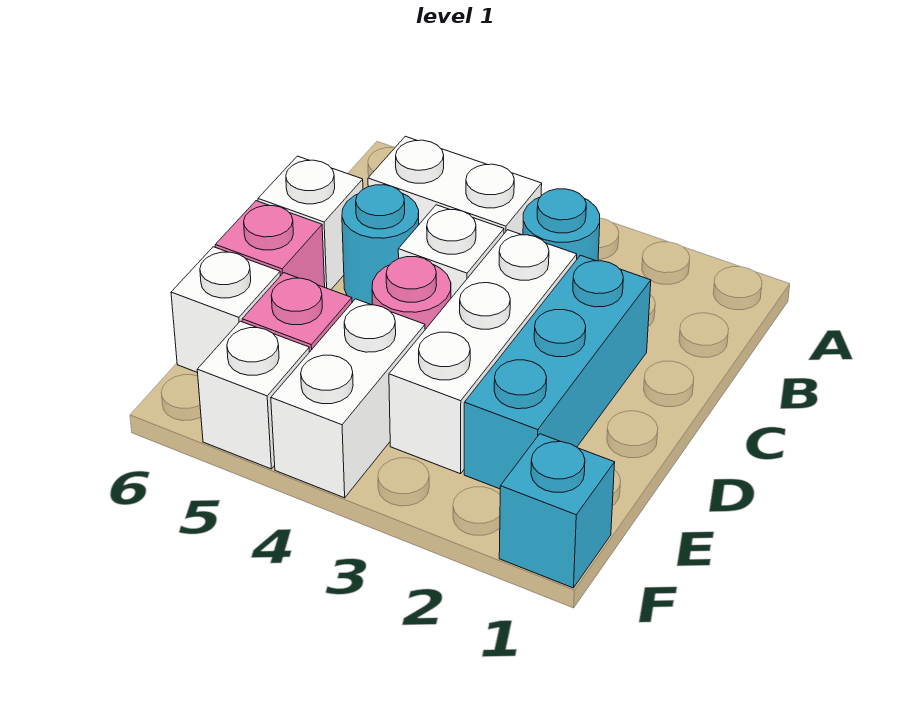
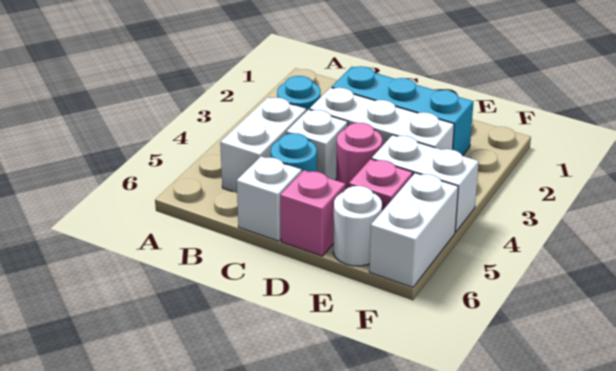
white 1x1 brick [171,247,280,373] -> white 1x1 round brick [333,186,382,266]
cyan 1x1 brick [499,434,615,588] -> none
white 1x1 brick [197,321,309,469] -> white 1x2 brick [369,173,458,287]

